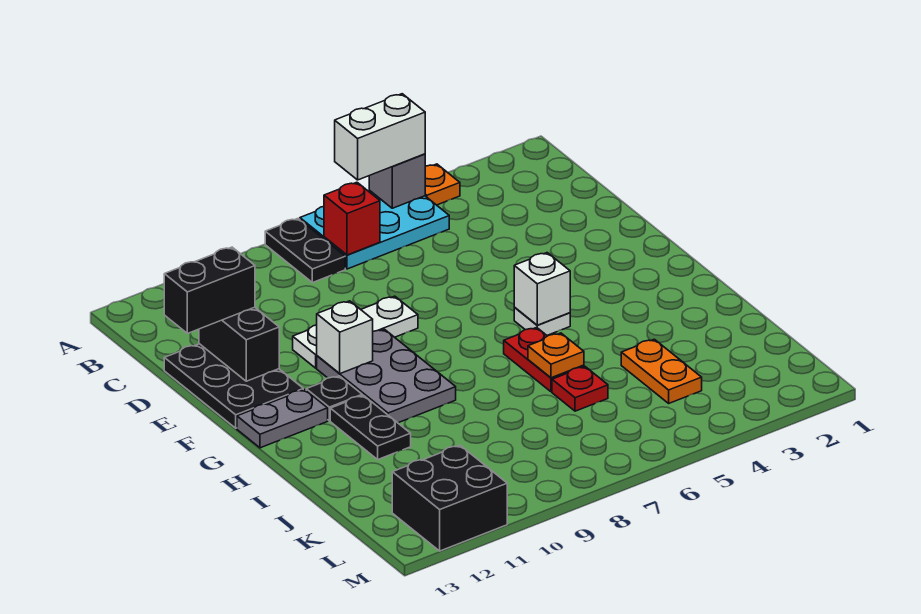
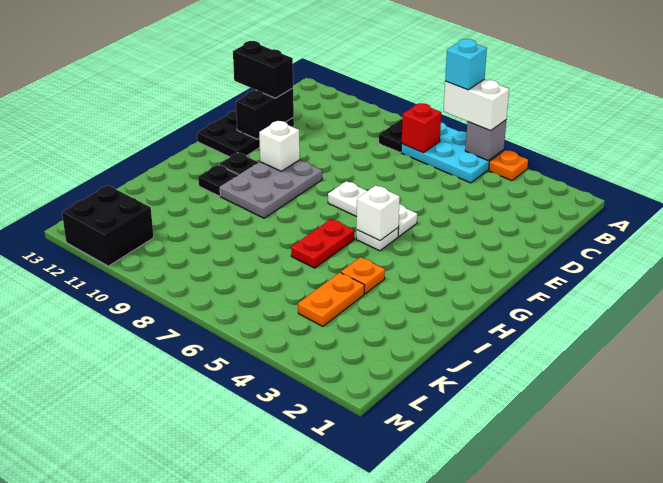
none -> cyan 1x1 brick [445,39,487,90]
white 1x3 plate [293,296,418,368] -> white 1x3 plate moved to [328,181,417,236]
grey 1x2 plate [237,390,328,448] -> none
black 1x2 plate [330,395,411,459] -> black 1x1 plate [198,165,238,196]
orange 1x1 plate [528,333,584,378] -> orange 1x1 plate moved to [341,257,385,294]
red 1x1 plate [552,367,608,411] -> none

